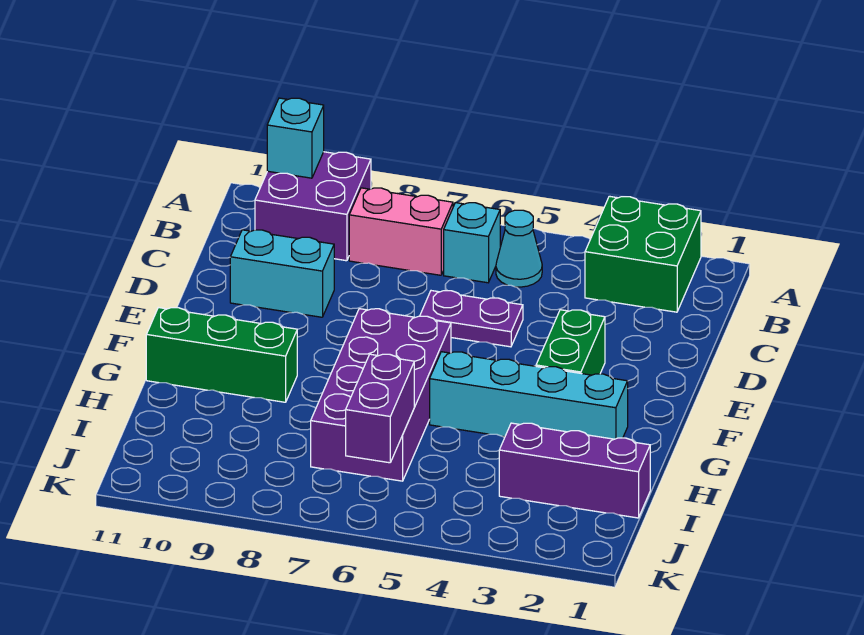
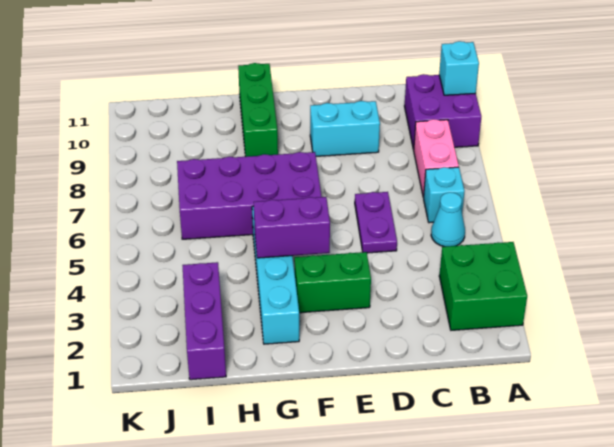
cyan 1x2 brick [230,230,334,317] -> cyan 1x2 brick turned to [310,101,380,156]
purple 1x2 brick [346,354,414,463] -> purple 1x2 brick moved to [254,197,330,258]

